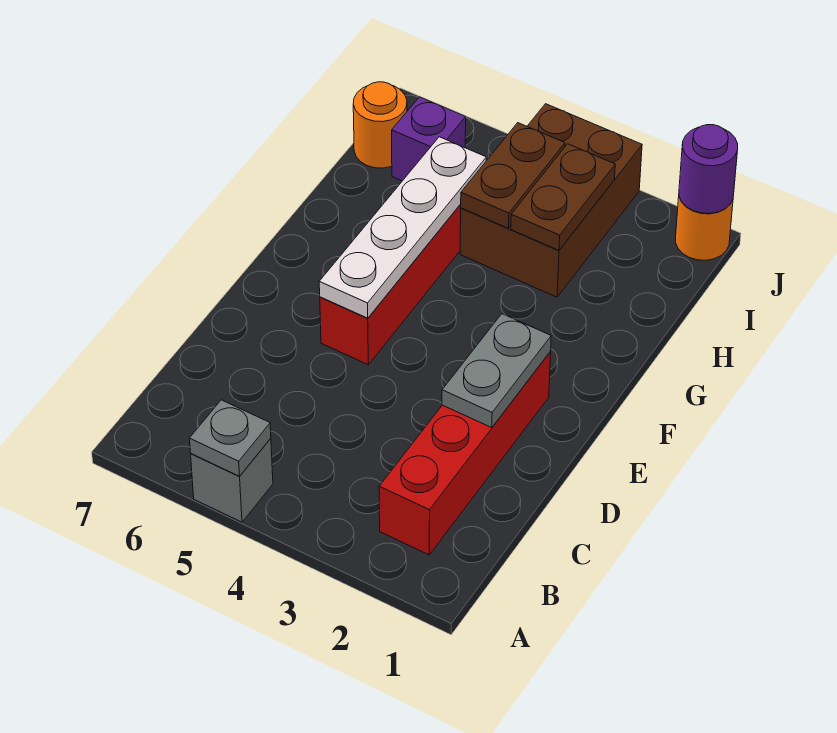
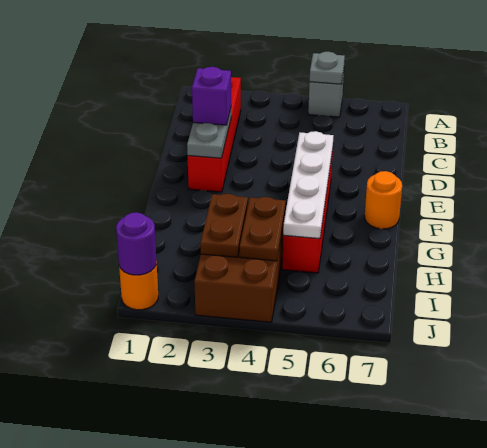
purple 1x1 brick [392,97,466,181] -> purple 1x1 brick moved to [192,67,231,125]
orange 1x1 round brick [353,82,407,168] -> orange 1x1 round brick moved to [365,171,402,229]

